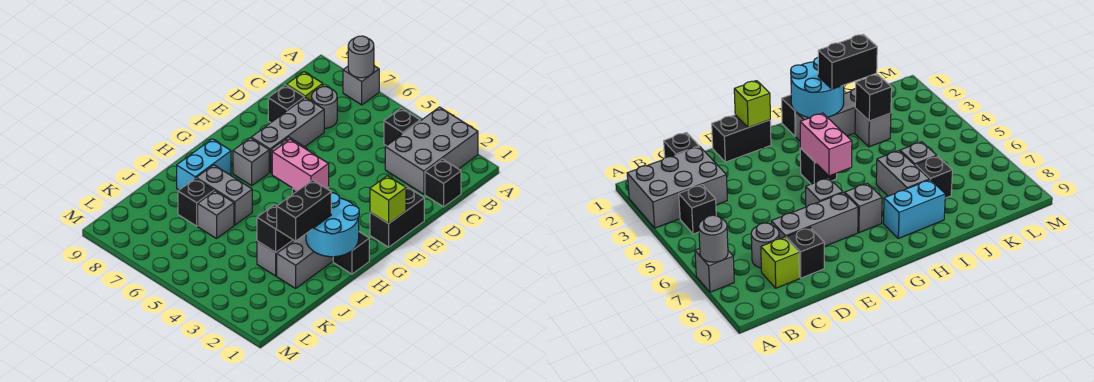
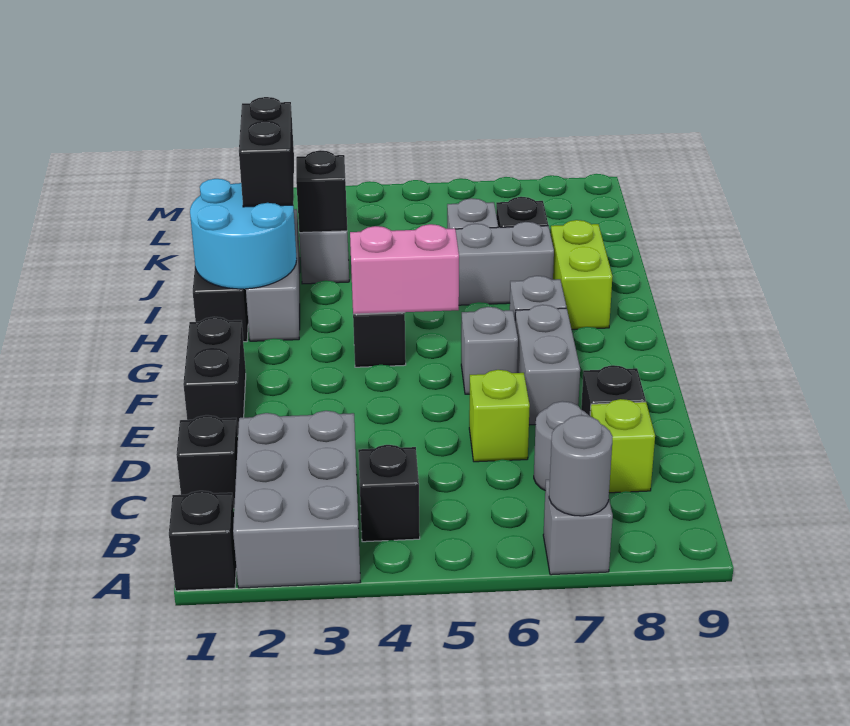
none -> black 1x1 brick [169,491,236,591]
grey 1x3 brick [251,97,324,172] -> grey 1x2 brick [515,305,580,425]
lime 1x1 brick [370,176,406,224] -> lime 1x1 brick moved to [469,370,530,462]
cyan 1x2 brick [177,139,231,190] -> lime 1x2 brick [551,220,613,329]

